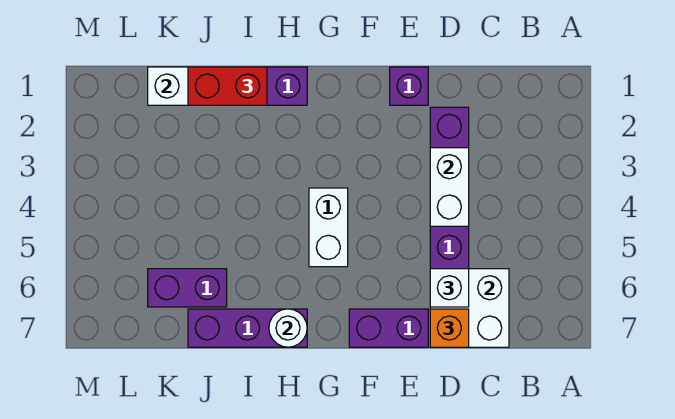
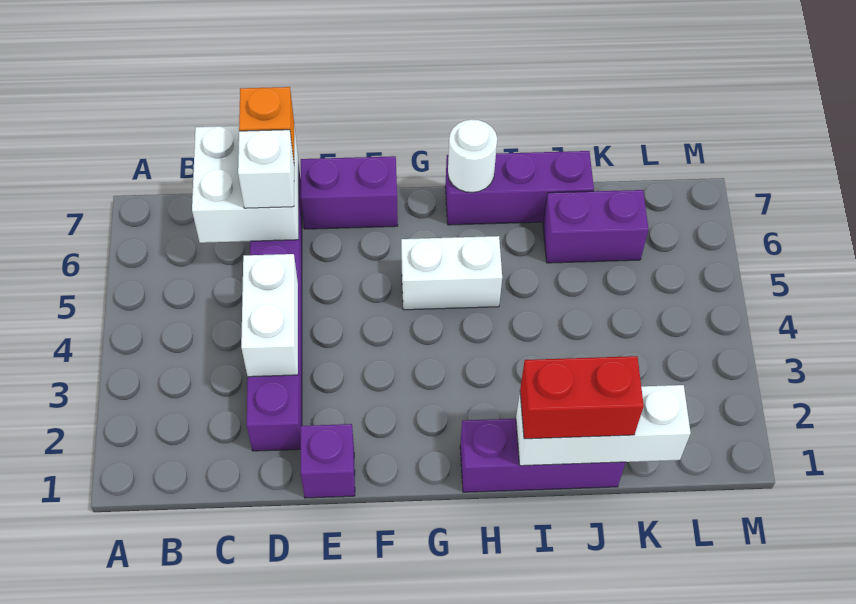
white 1x2 brick [309,188,348,267] -> white 1x2 brick turned to [401,236,502,310]

